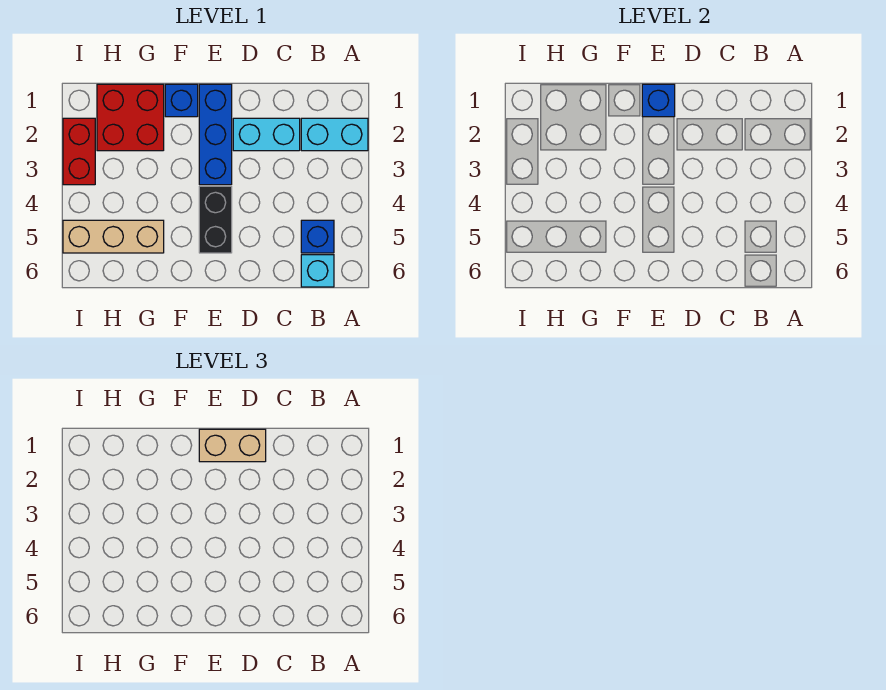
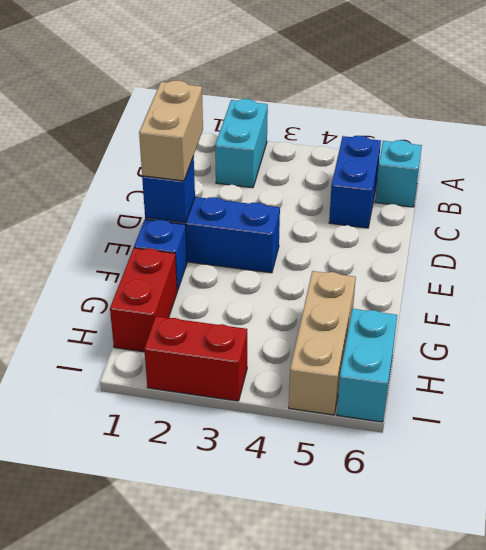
blue 1x1 brick [301,220,334,253] -> blue 1x2 brick [329,136,381,228]
cyan 1x2 brick [233,118,300,151] -> cyan 1x2 brick moved to [337,309,397,422]
black 1x2 brick [199,186,232,253] -> none
red 2x2 brick [97,84,164,151] -> red 1x2 brick [110,248,177,352]

